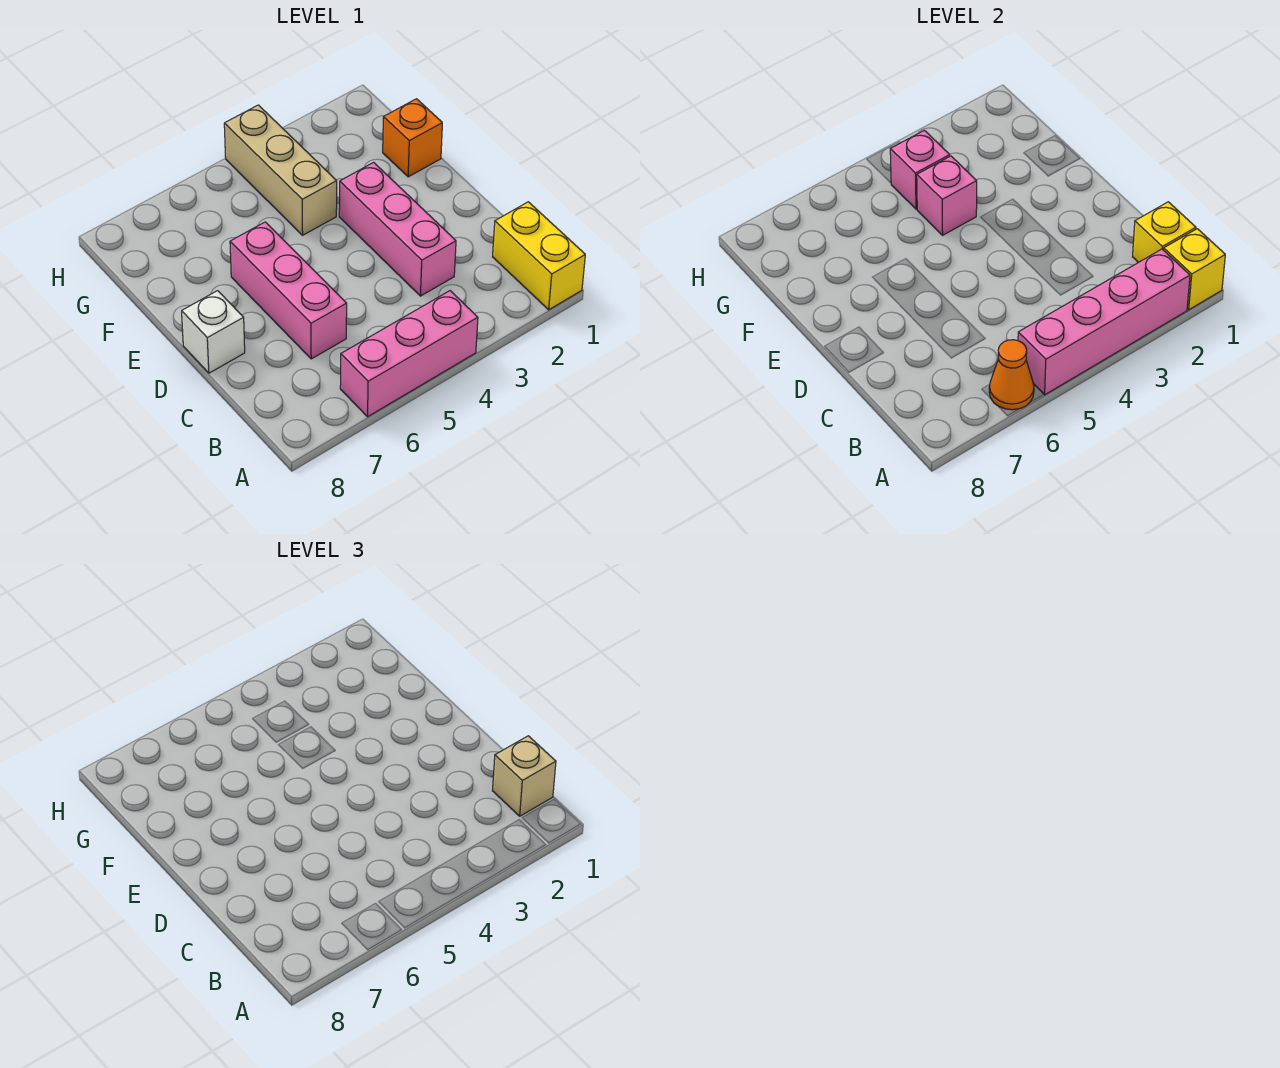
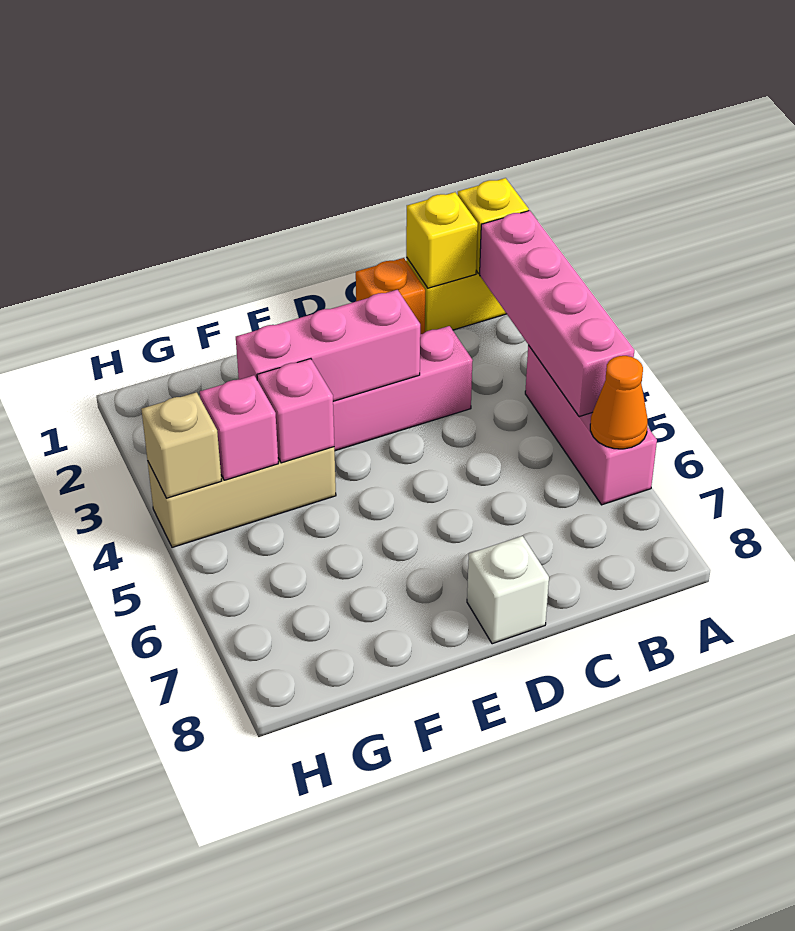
tan 1x1 brick [493,736,556,816] -> tan 1x1 brick moved to [141,392,221,498]
pink 1x3 brick [230,222,347,359] -> pink 1x3 brick moved to [236,290,420,401]
orange 1x1 brick [383,99,442,177] -> orange 1x1 brick moved to [356,258,425,334]

